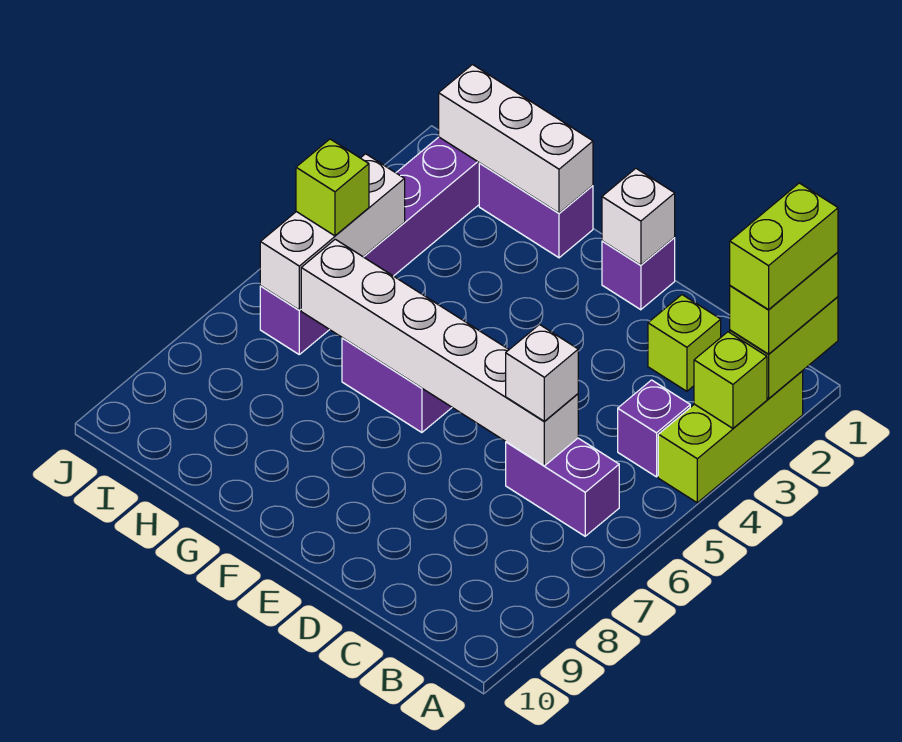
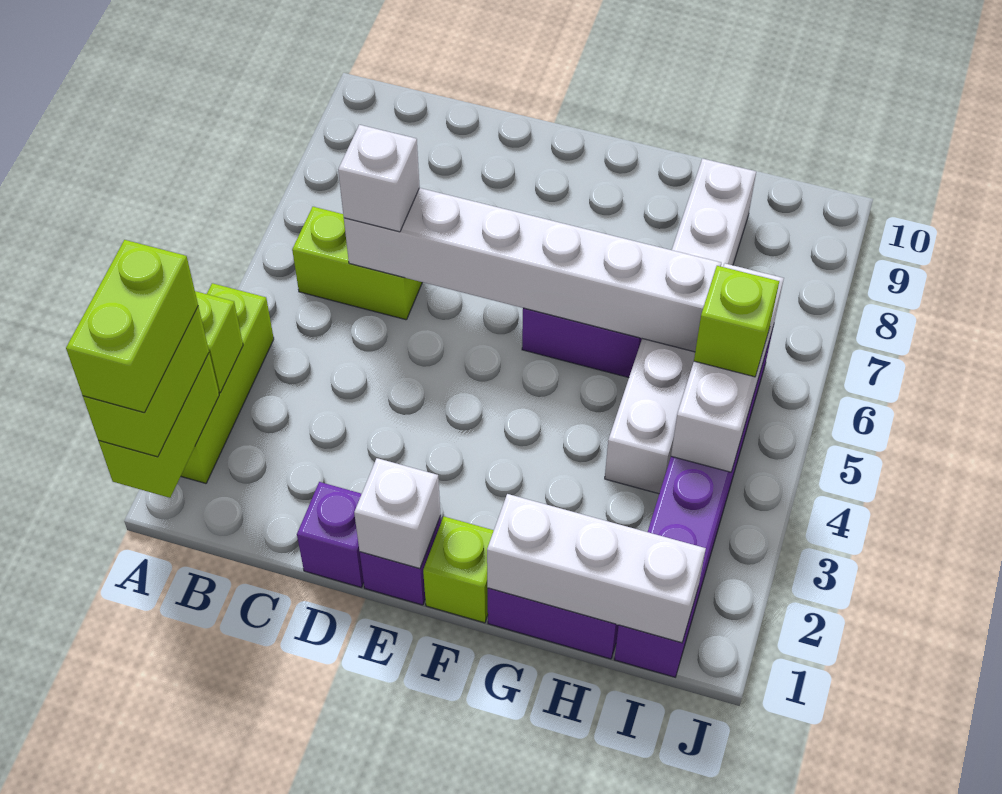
purple 1x1 brick [618,380,690,477] -> purple 1x1 brick moved to [297,482,364,587]
purple 1x2 brick [506,438,619,536] -> lime 1x2 brick [292,207,422,320]
lime 1x1 brick [648,295,721,391] -> lime 1x1 brick moved to [423,517,494,623]
none -> white 1x6 brick [605,159,756,494]

